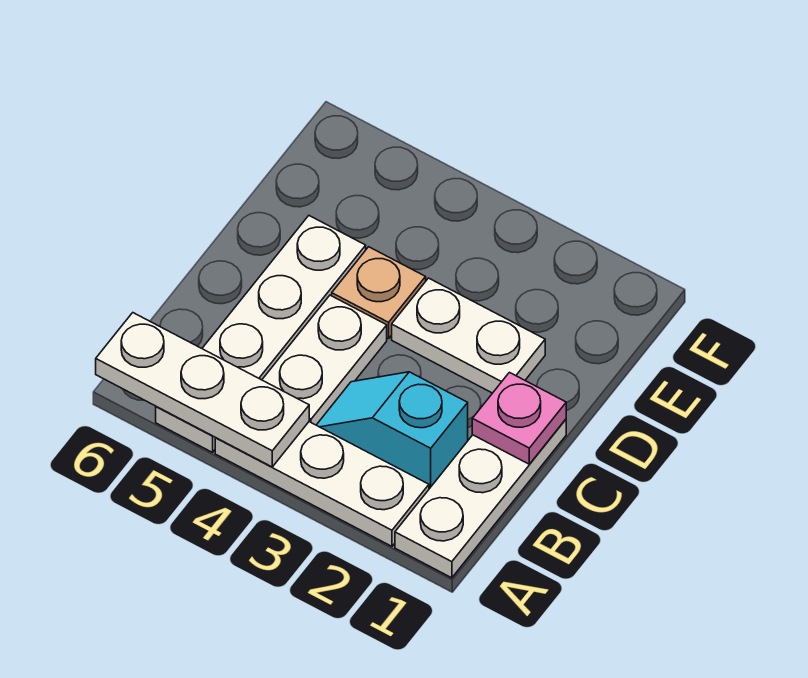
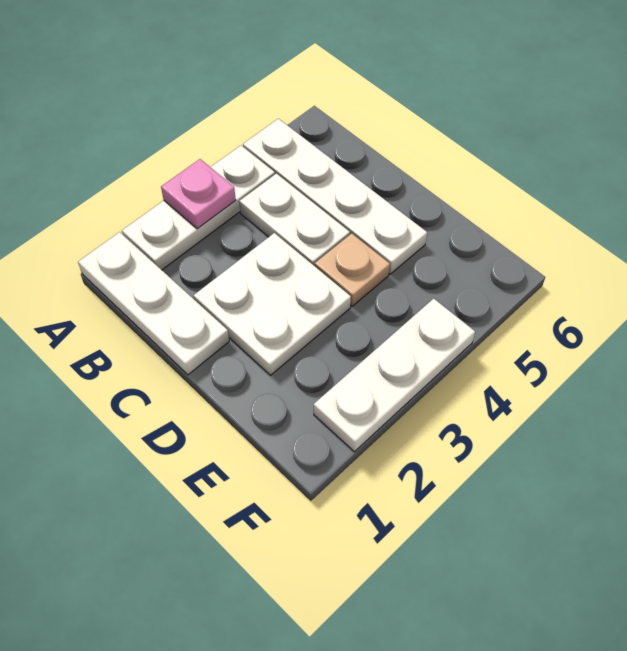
white 1x3 plate [96,313,309,467] -> white 1x3 plate moved to [314,299,475,452]
cyan 1x2 slope [317,372,468,489] -> none
pink 1x1 plate [472,373,566,464] -> pink 1x1 plate moved to [161,159,236,229]
white 1x2 plate [392,278,545,393] -> white 2x2 plate [194,233,351,375]

